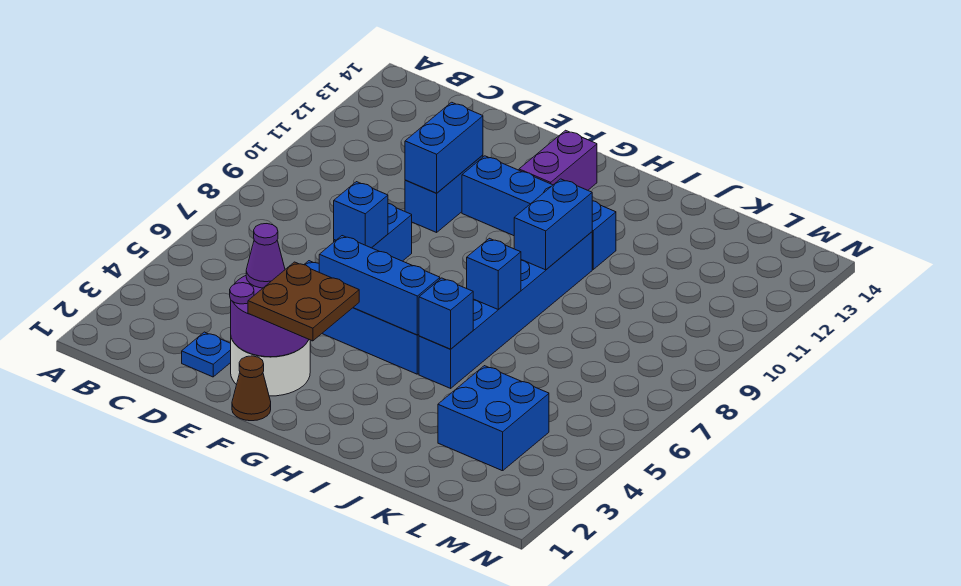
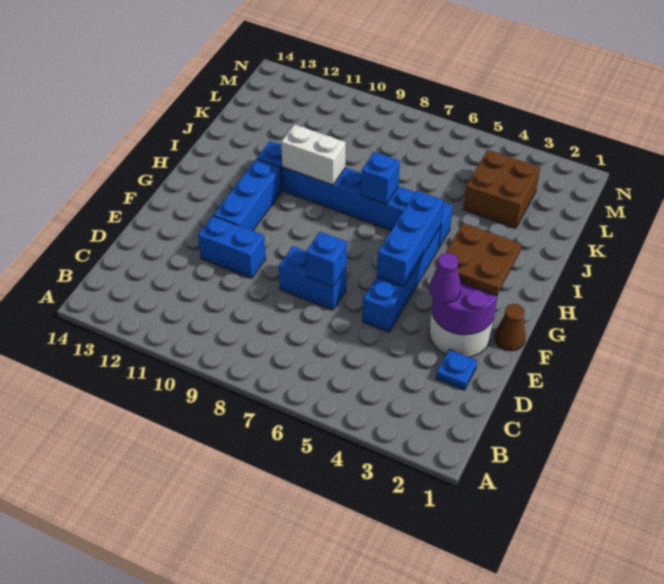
blue 1x2 brick [405,102,483,193] -> none
purple 1x2 brick [519,130,597,190] -> none
blue 1x1 brick [419,278,473,349] -> none
blue 1x2 brick [514,179,592,270] -> white 1x2 brick [281,124,346,185]
blue 2x2 brick [438,366,549,471] -> brown 2x2 brick [463,150,540,228]

